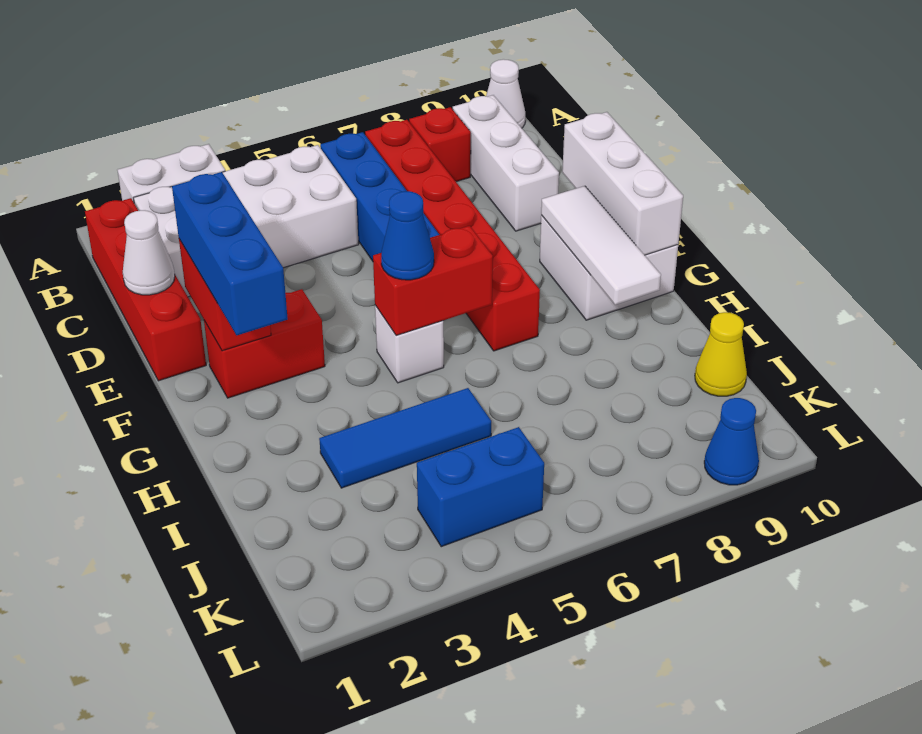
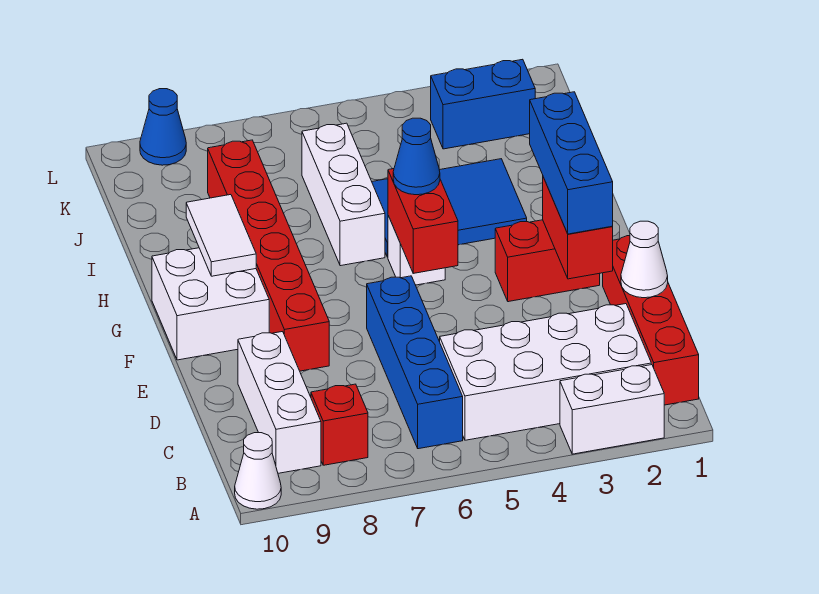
red 1x6 brick [365,120,540,351] -> red 1x6 brick moved to [208,140,329,371]
white 1x3 brick [562,112,683,255] -> white 1x3 brick moved to [302,123,385,266]
white 1x3 tile [541,186,661,305] -> white 1x2 tile [186,195,256,276]
red 1x2 brick [373,226,493,336] -> red 1x2 brick turned to [388,169,458,273]
blue 1x3 tile [319,388,491,488] -> blue 2x3 tile [372,159,527,257]
yellow 1x1 cone [695,312,747,396] -> none
blue 1x2 brick [417,427,544,547] -> blue 1x2 brick moved to [431,59,535,149]

